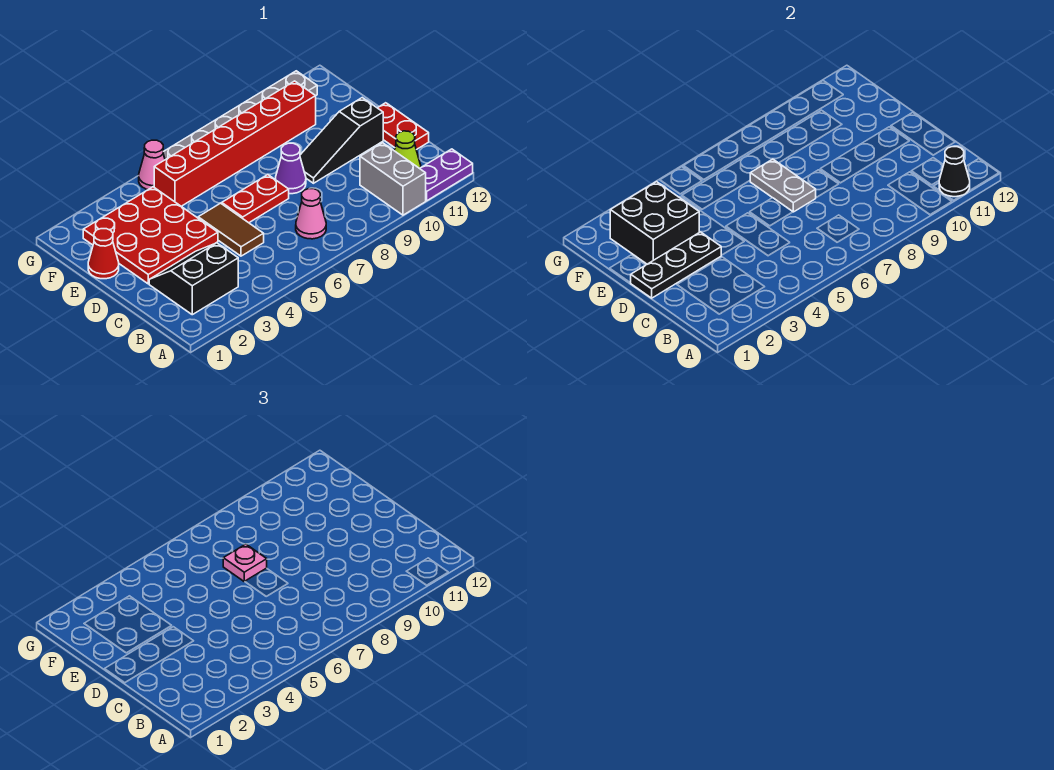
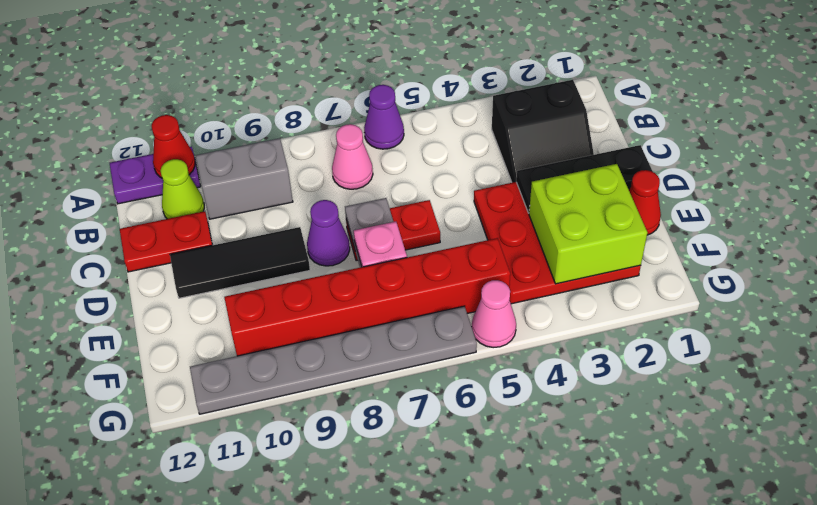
none -> purple 1x1 cone [364,85,404,149]
grey 1x2 brick [360,143,426,215] -> grey 1x2 brick turned to [196,138,293,219]
black 1x1 cone [939,147,970,197] -> red 1x1 cone [152,115,195,178]
brown 1x2 tile [198,203,264,256] -> none
red 1x2 plate [378,103,429,150] -> red 1x2 plate turned to [120,211,212,272]
black 1x3 slope [300,98,383,183] -> black 1x3 tile [170,227,310,298]
black 2x2 brick [610,182,699,264] -> lime 2x2 brick [529,164,647,284]

